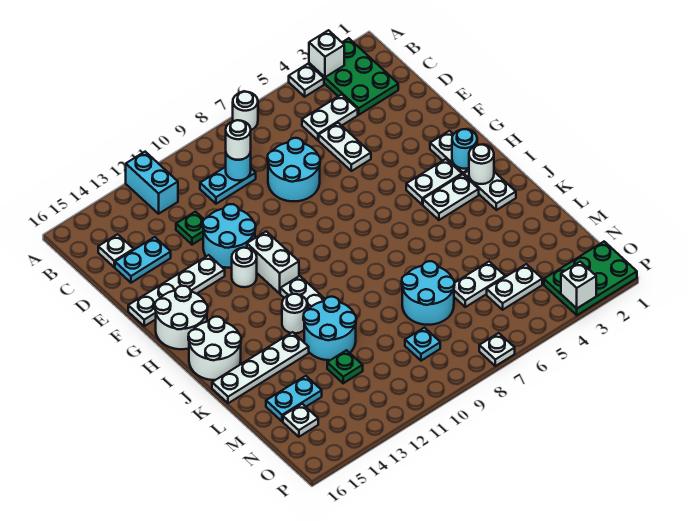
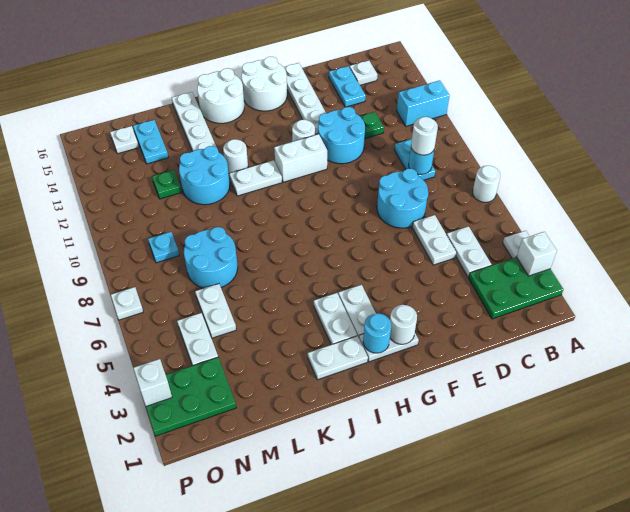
white 1x2 plate [319,123,371,171] -> white 1x2 plate turned to [412,215,456,265]
white 1x1 round brick [469,145,494,184] -> white 1x1 round brick moved to [390,305,417,344]
green 2x3 plate [544,242,637,315] -> green 2x3 plate turned to [146,357,236,436]

